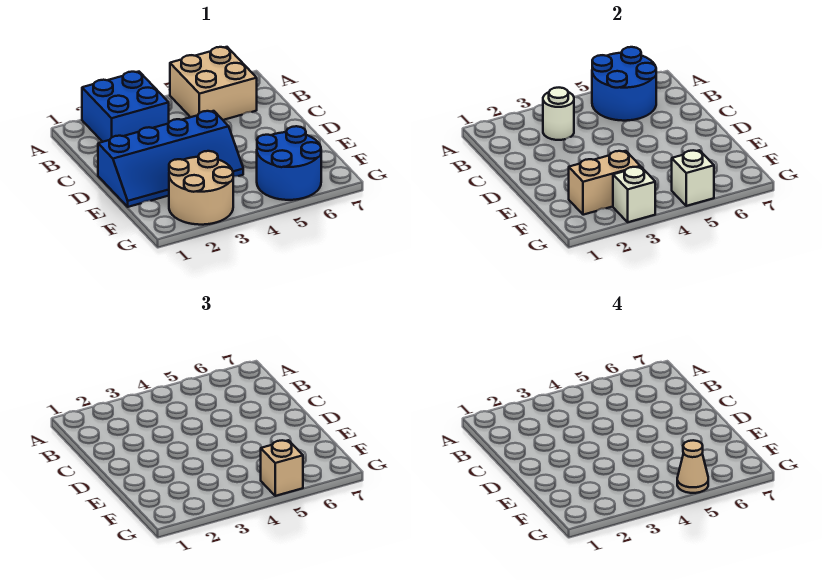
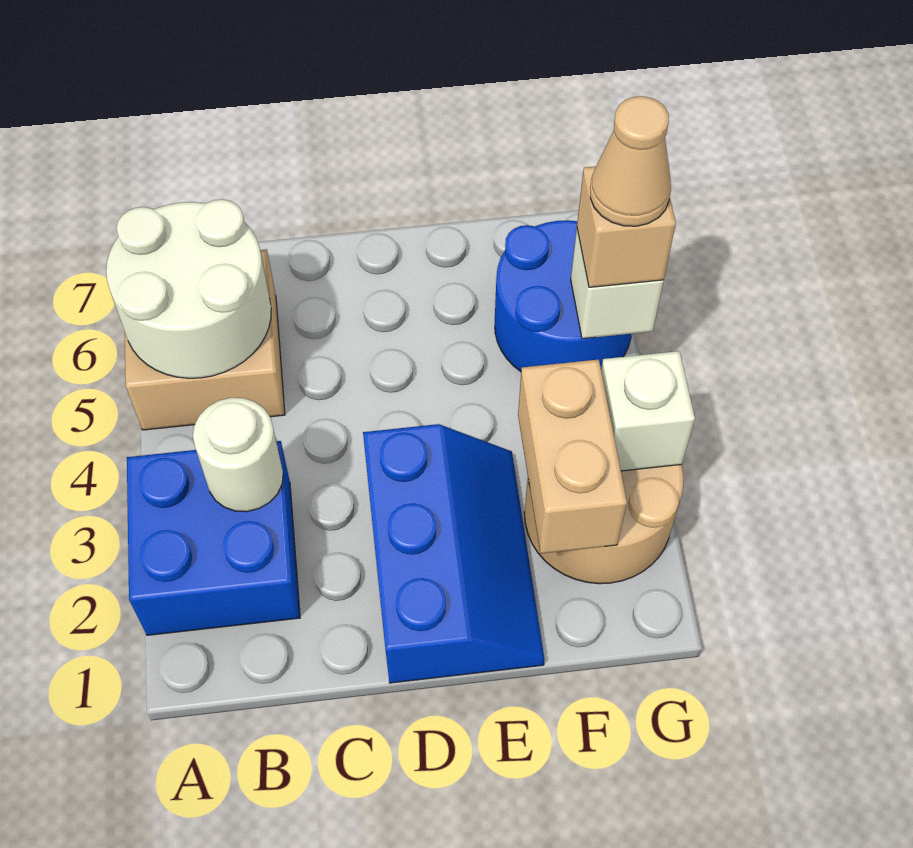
blue 2x2 round brick [592,47,656,121] -> white 2x2 round brick [106,199,271,378]
blue 2x4 slope [98,111,243,207] -> blue 2x3 slope [363,424,545,683]

